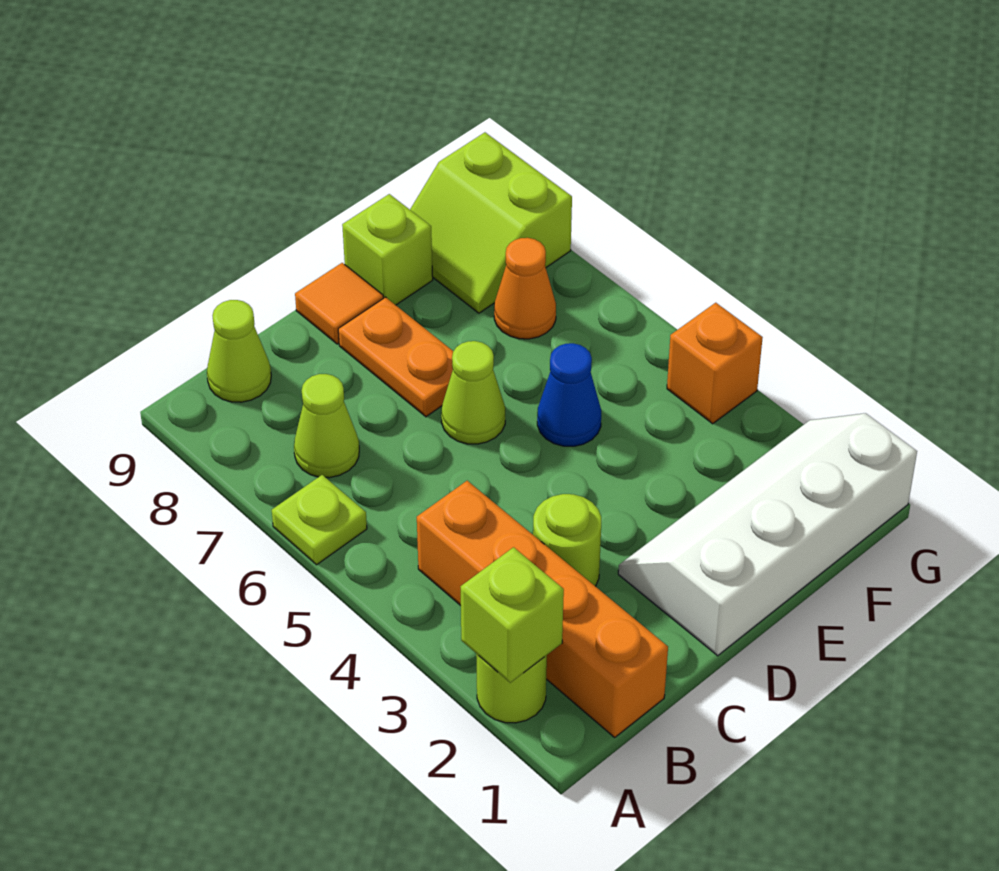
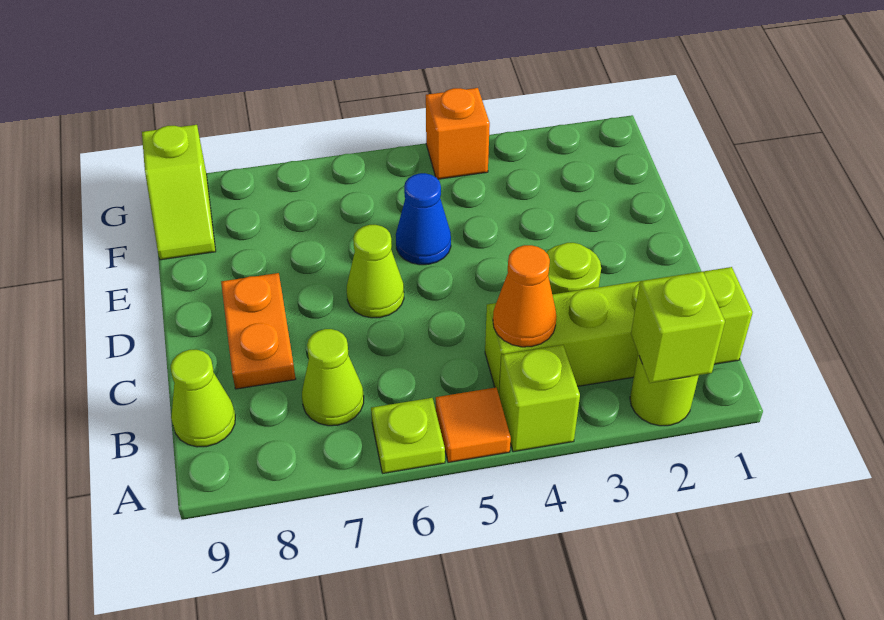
orange 1x4 brick [417,481,668,737] -> lime 1x4 brick [485,267,753,394]
white 2x4 slope [618,413,917,656] -> none
orange 1x2 plate [338,297,453,417] -> orange 1x2 plate turned to [221,273,296,389]
orange 1x1 tile [295,263,384,344] -> orange 1x1 tile moved to [436,387,511,463]
lime 1x1 brick [342,194,433,305] -> lime 1x1 brick moved to [499,345,580,452]
orange 1x1 cone [494,238,556,339] -> orange 1x1 cone moved to [493,245,556,347]
lime 2x2 slope [410,132,572,313] -> lime 1x2 slope [142,125,216,260]

